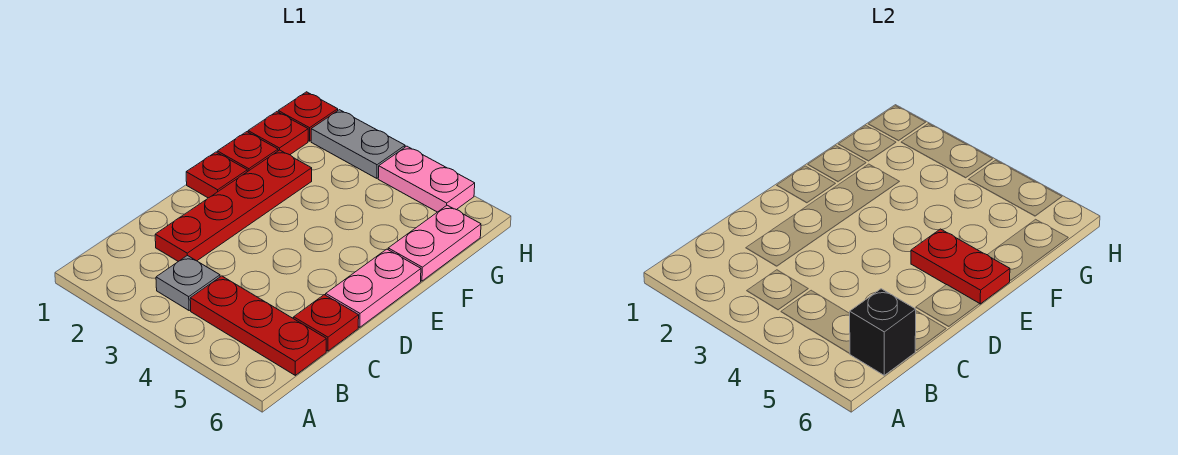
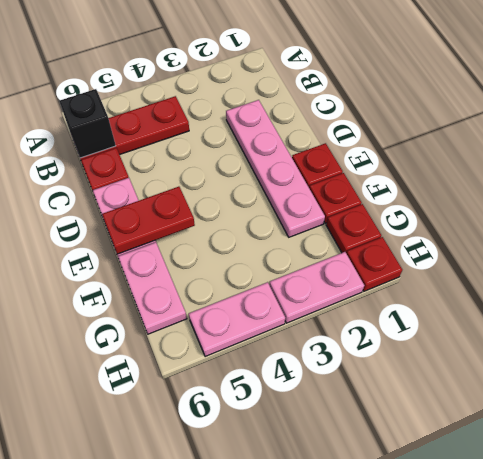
grey 1x1 plate [156,255,220,311] -> none
red 1x4 plate [155,150,312,261] -> pink 1x4 plate [226,100,325,237]
grey 1x2 plate [311,110,405,178] -> pink 1x2 plate [269,252,364,323]

